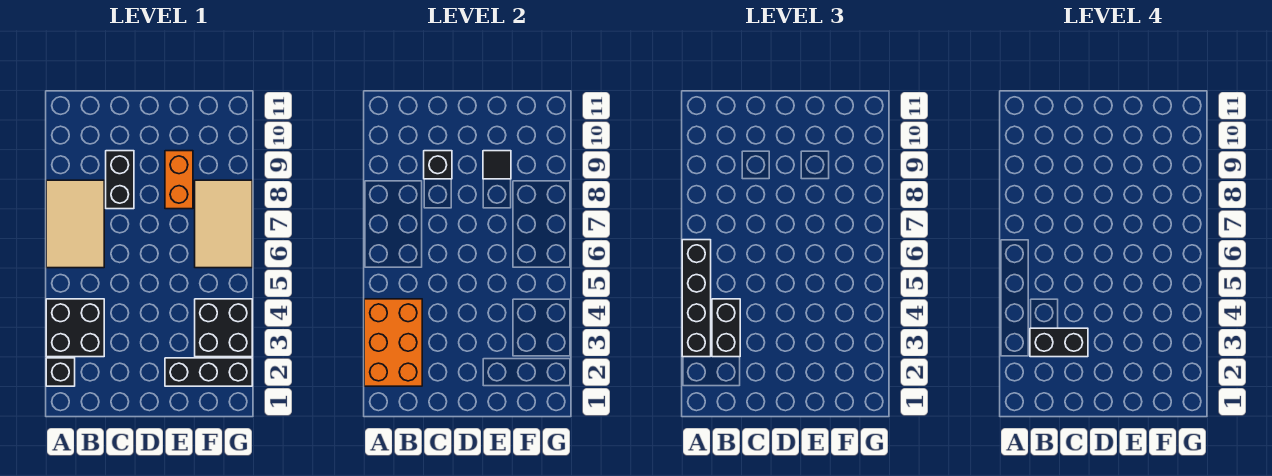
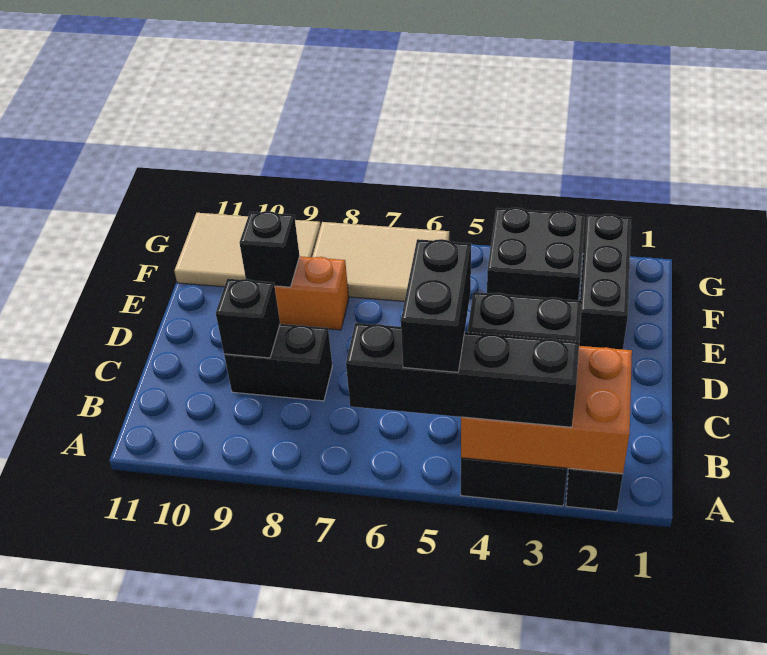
tan 2x3 tile [46,180,104,268] -> tan 2x3 tile moved to [174,213,321,287]
black 1x2 brick [1030,328,1088,357] -> black 1x2 brick moved to [401,239,471,372]
black 1x1 tile [483,151,511,179] -> black 1x1 brick [240,211,300,287]

